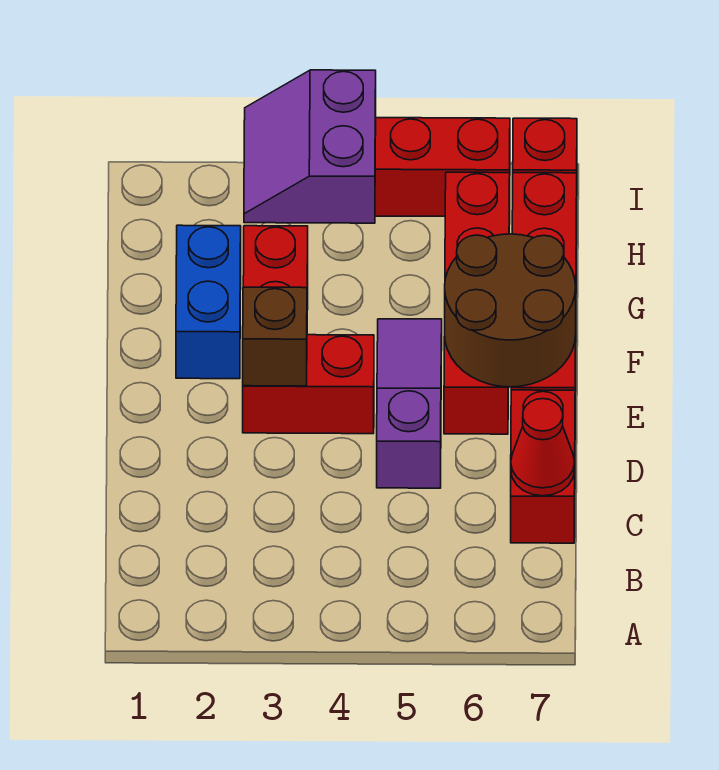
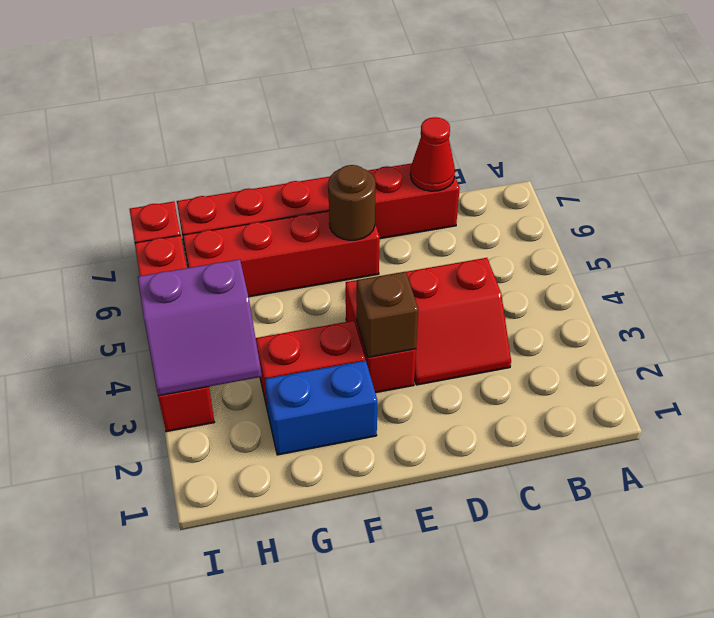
none -> red 2x2 slope [406,258,511,385]
purple 1x3 slope [377,319,442,488] -> none
brown 2x2 round brick [445,234,576,387] -> brown 1x1 round brick [328,165,376,240]

